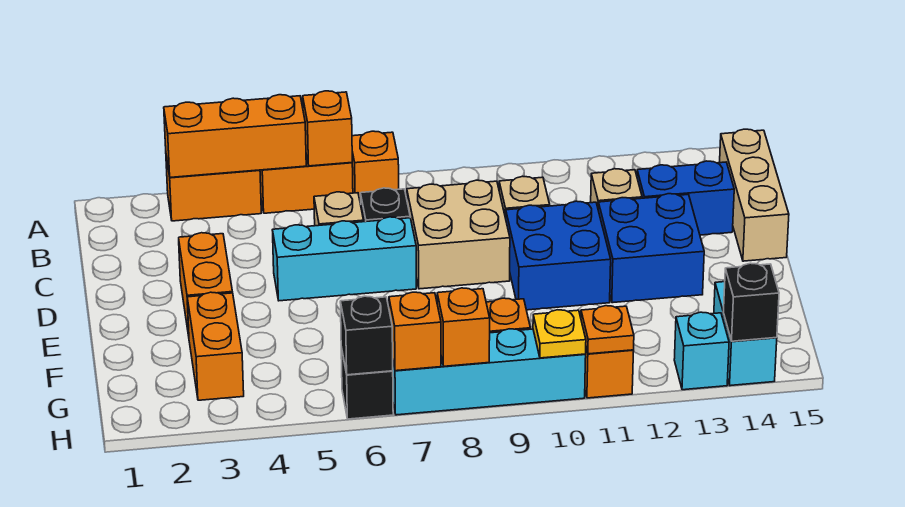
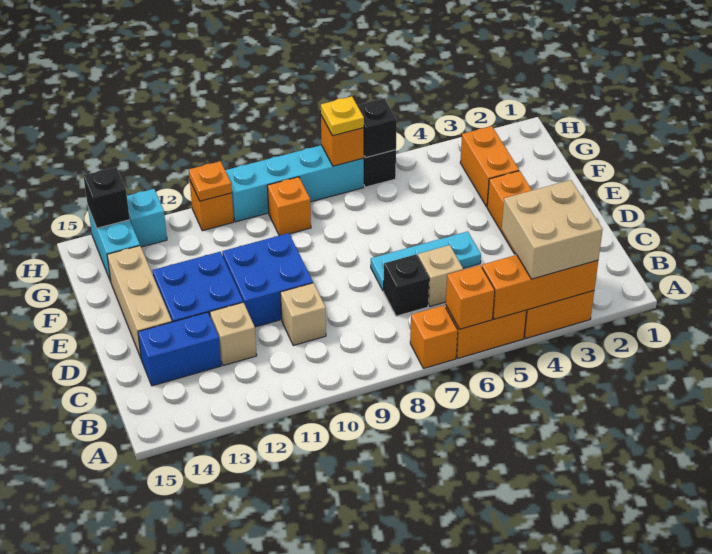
tan 1x3 brick [720,129,789,261] -> tan 1x3 brick moved to [107,246,172,358]
tan 2x2 brick [407,180,510,289] -> tan 2x2 brick moved to [502,180,603,279]
cyan 1x3 brick [272,217,416,301] -> cyan 1x3 plate [371,231,481,291]
orange 1x1 brick [437,288,490,366] -> none
yellow 1x1 plate [533,310,586,358] -> yellow 1x1 plate moved to [321,96,364,136]

